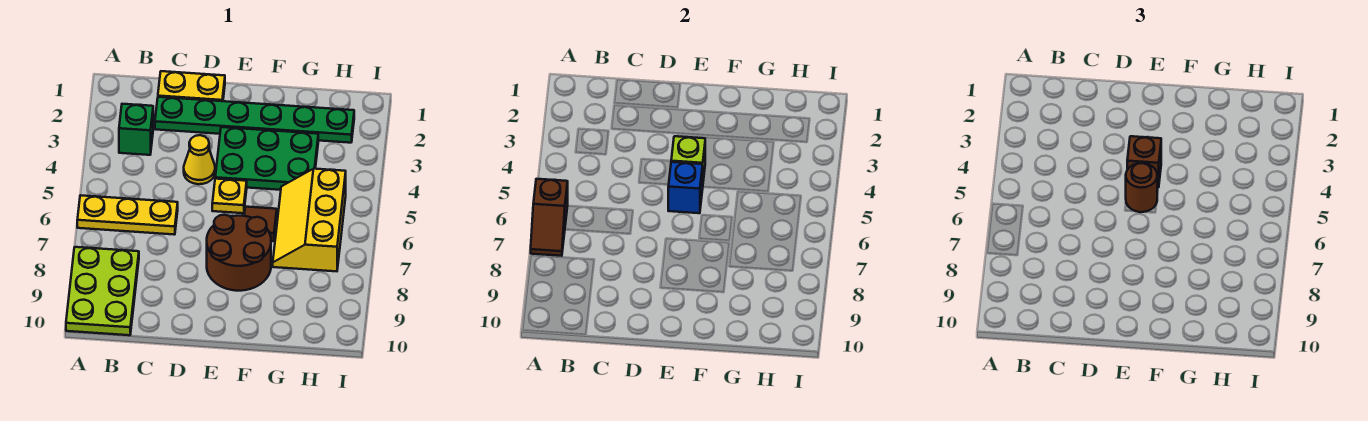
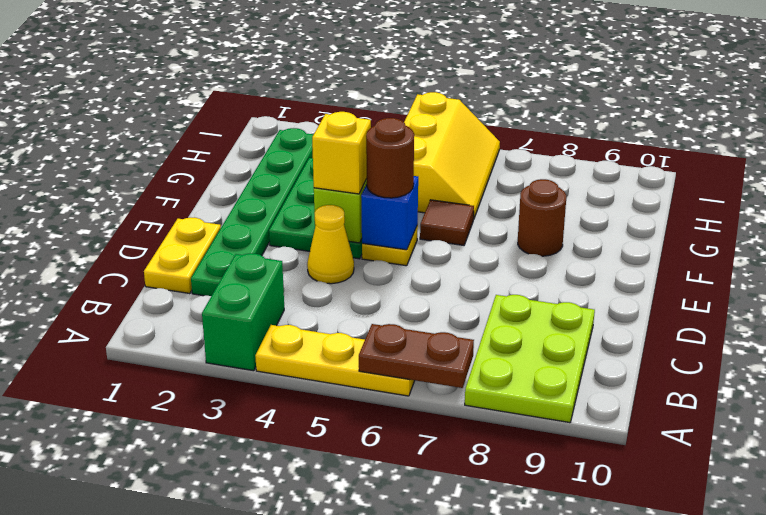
yellow 1x3 plate [77,195,178,235] -> yellow 1x3 plate turned to [255,325,415,396]
brown 1x2 slope [531,179,568,256] -> brown 1x2 plate [359,324,474,388]
lime 2x3 plate [66,247,139,335] -> lime 2x3 plate turned to [465,295,595,423]
green 1x1 brick [119,104,153,155] -> green 1x2 brick [202,253,284,371]
brown 1x1 brick [1127,136,1161,187] -> yellow 1x1 brick [312,112,371,194]
brown 2x2 round brick [207,215,271,291] -> brown 1x1 round brick [518,179,566,256]
yellow 2x3 slope [273,169,346,271] -> yellow 2x3 slope turned to [404,92,500,220]

